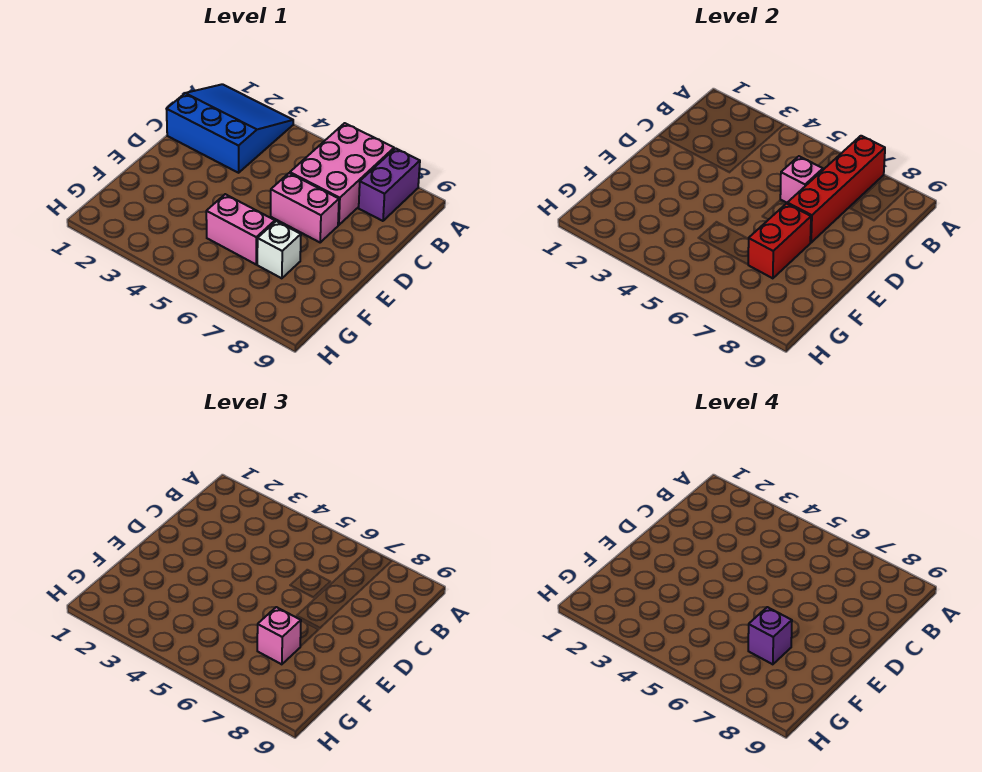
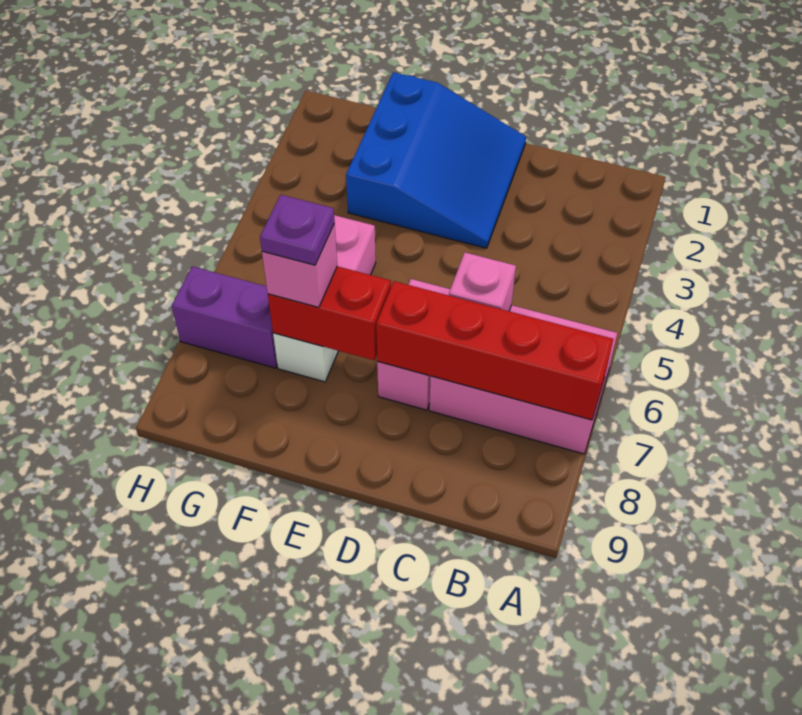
blue 3x3 slope [167,84,293,173] -> blue 3x3 slope moved to [346,72,526,248]
purple 1x2 brick [359,148,420,221] -> purple 1x2 brick moved to [172,267,277,368]
purple 1x1 brick [748,607,792,664] -> purple 1x1 plate [260,195,335,265]

